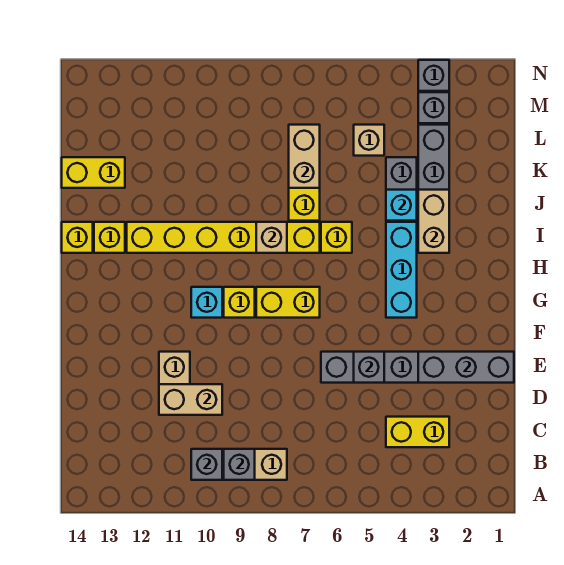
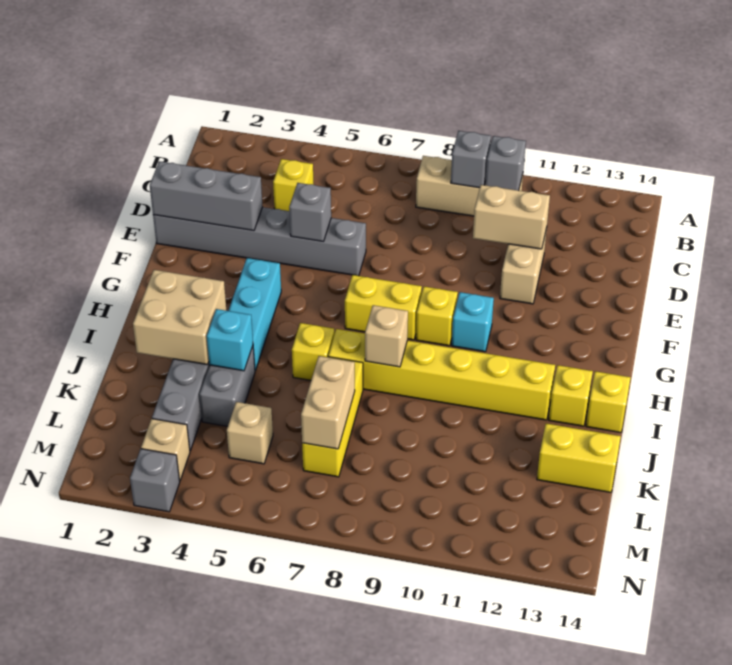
yellow 1x2 brick [386,417,449,447] -> yellow 1x1 brick [273,159,314,211]
tan 1x2 brick [418,190,449,253] -> tan 2x2 brick [133,270,226,365]
grey 1x1 brick [418,92,449,123] -> tan 1x1 brick [141,419,190,481]

